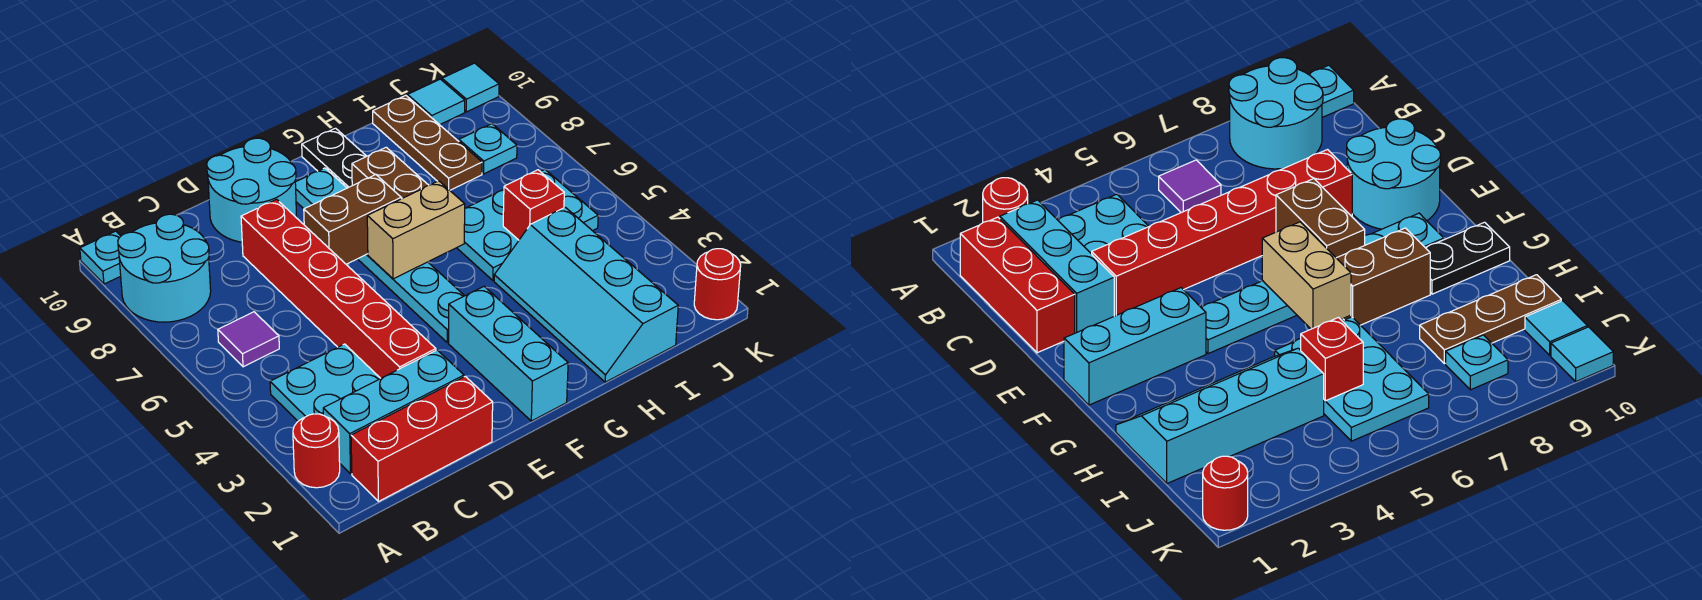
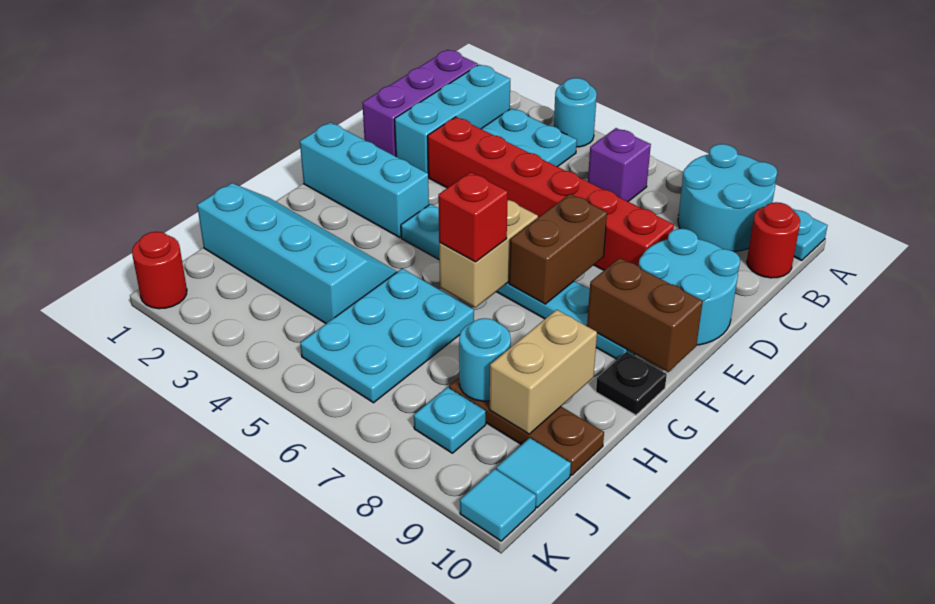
red 1x1 round brick [293,414,340,488] -> red 1x1 round brick moved to [747,202,800,278]
none -> cyan 1x1 round brick [554,78,597,147]
red 1x3 brick [351,376,493,502] -> purple 1x3 brick [362,50,478,156]
purple 1x1 tile [218,312,279,367] -> purple 1x1 brick [588,128,651,201]
brown 1x2 brick [352,147,428,199] -> brown 1x2 brick moved to [587,258,703,372]
black 1x2 plate [302,128,367,188] -> black 1x1 plate [596,352,667,415]
none -> tan 1x2 brick [489,310,597,434]
red 1x1 brick [503,170,564,240] -> red 1x1 brick moved to [438,172,508,262]
none -> cyan 1x1 round brick [459,318,511,401]

